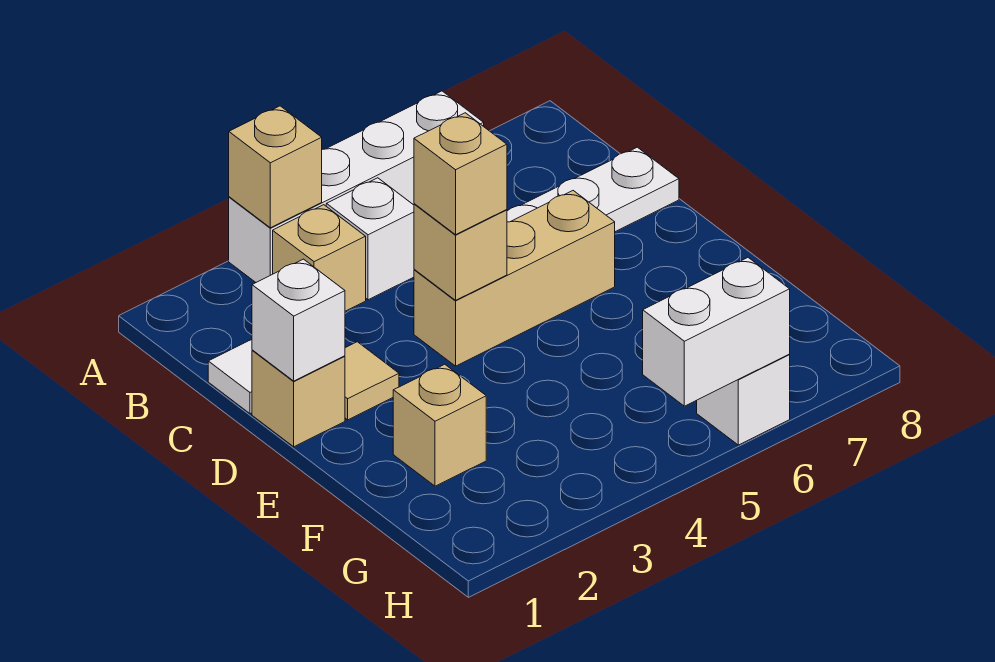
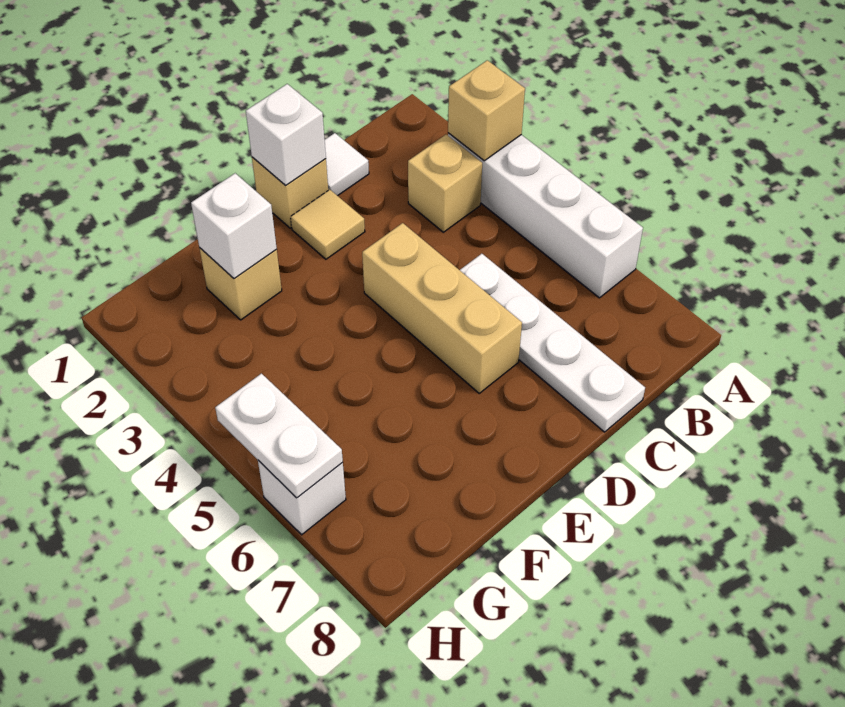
white 1x1 brick [326,178,414,300] -> white 1x1 brick moved to [191,173,277,279]
tan 1x1 brick [414,204,507,300] -> none
tan 1x1 brick [414,113,507,235] -> none
white 1x2 brick [643,258,790,406] -> white 1x2 plate [215,374,343,498]

